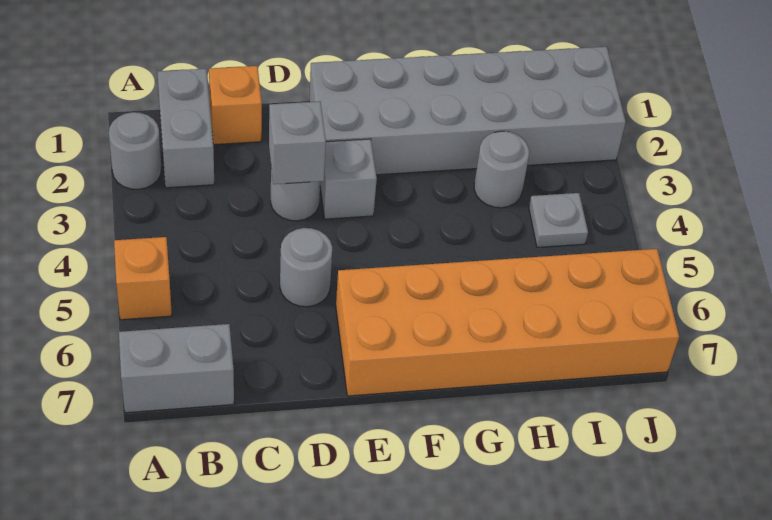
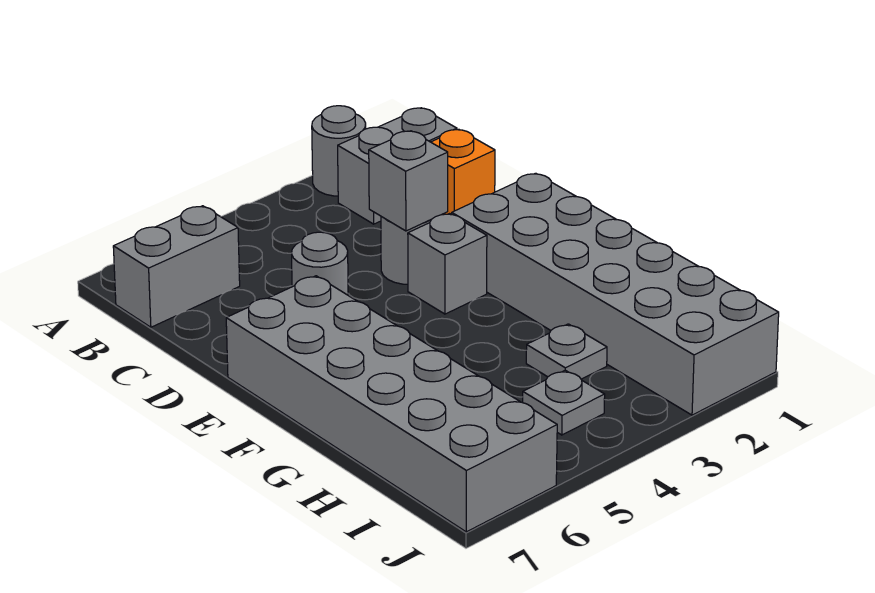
orange 1x1 brick [114,237,172,320] -> none
grey 1x2 brick [119,324,234,413] -> grey 1x2 brick turned to [113,206,240,327]
orange 2x6 brick [336,249,679,396] -> grey 2x6 brick [226,276,557,532]
grey 1x1 round brick [474,131,529,208] -> grey 1x1 plate [526,324,607,379]

